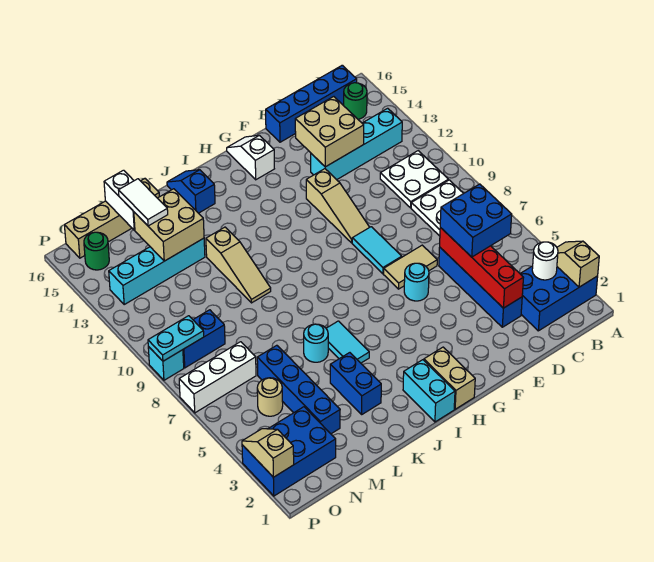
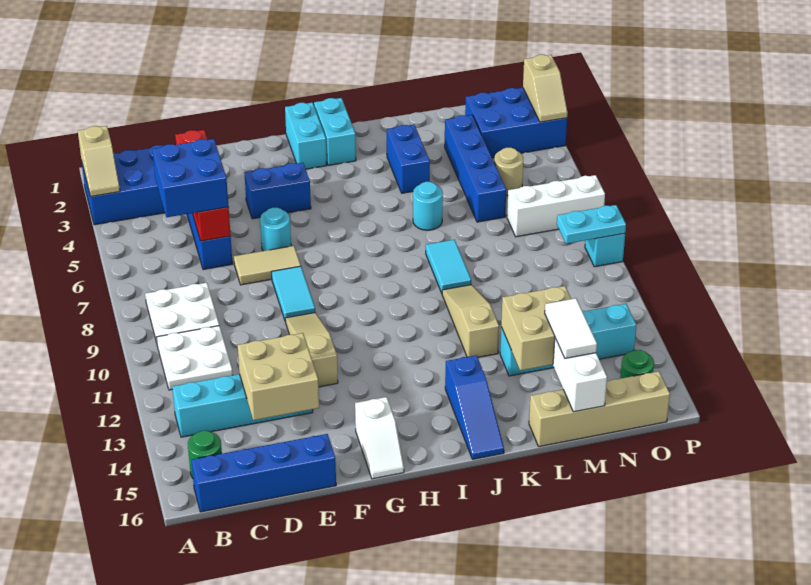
white 1x1 round brick [532,242,558,280] -> none
tan 1x2 brick [424,347,475,409] -> cyan 1x2 brick [285,103,327,169]
cyan 1x2 tile [326,321,369,363] -> cyan 1x2 tile moved to [426,240,471,293]
blue 1x2 slope [167,170,215,213] -> blue 1x3 slope [445,355,504,459]
blue 1x2 brick [183,310,225,368] -> blue 1x2 brick moved to [244,163,311,219]

